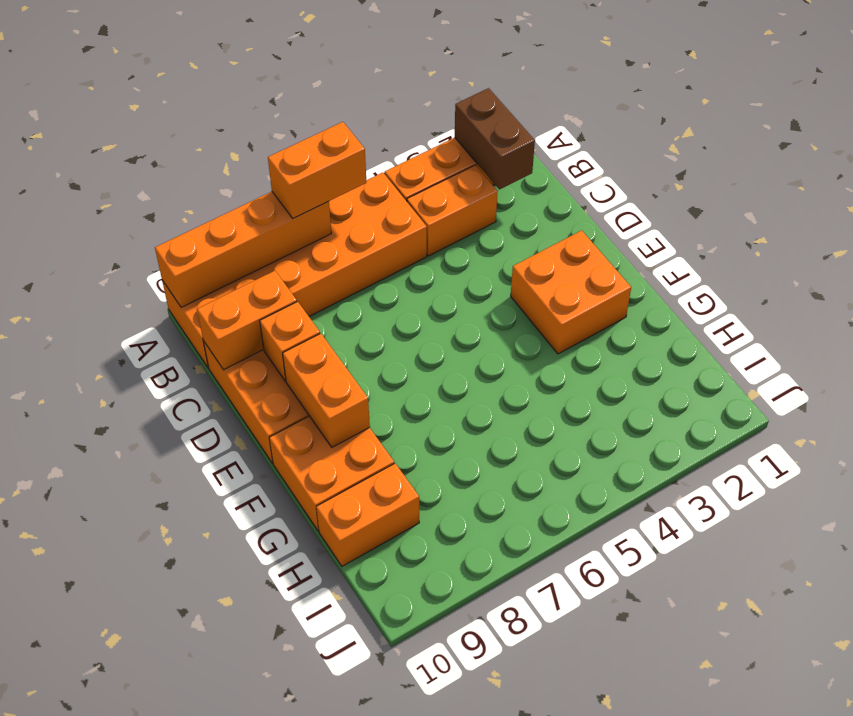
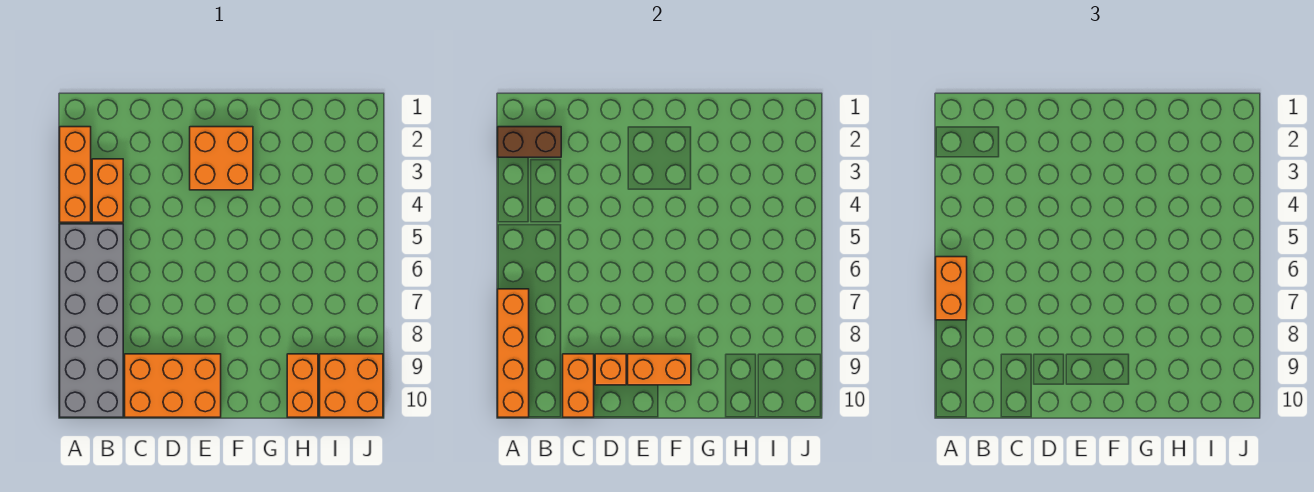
orange 2x6 brick [162,173,427,368] -> grey 2x6 brick [60,224,123,417]
orange 2x2 brick [269,416,394,531] -> orange 2x2 brick moved to [320,354,383,417]

